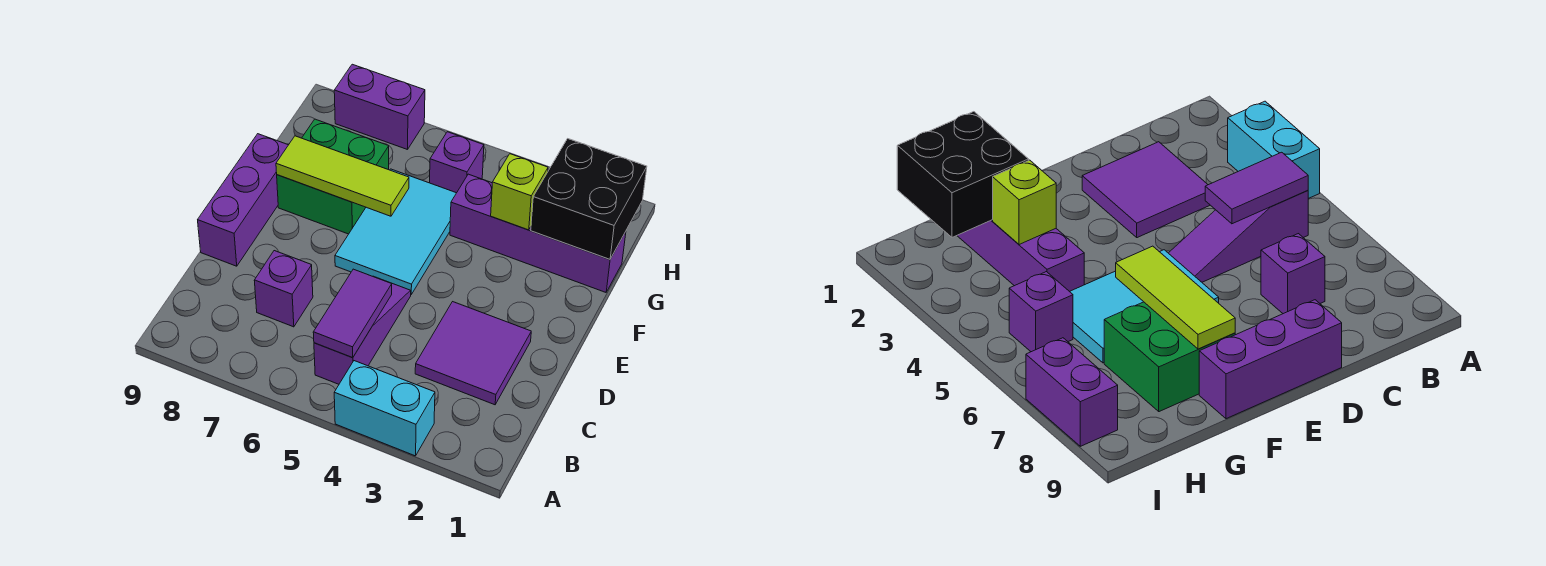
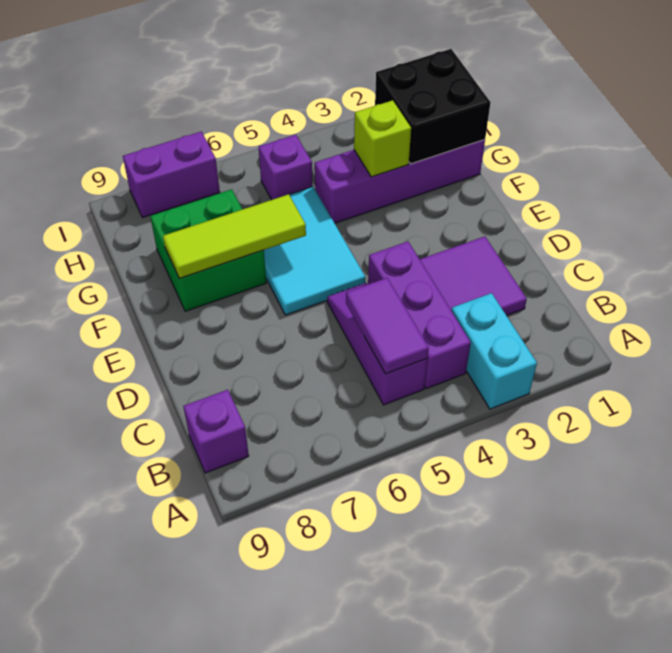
cyan 1x2 brick [334,361,435,456] -> cyan 1x2 brick turned to [451,293,537,409]
purple 1x1 brick [254,251,313,327] -> purple 1x1 brick moved to [183,390,249,473]
purple 1x3 brick [198,134,288,266] -> purple 1x3 brick moved to [368,242,471,389]

